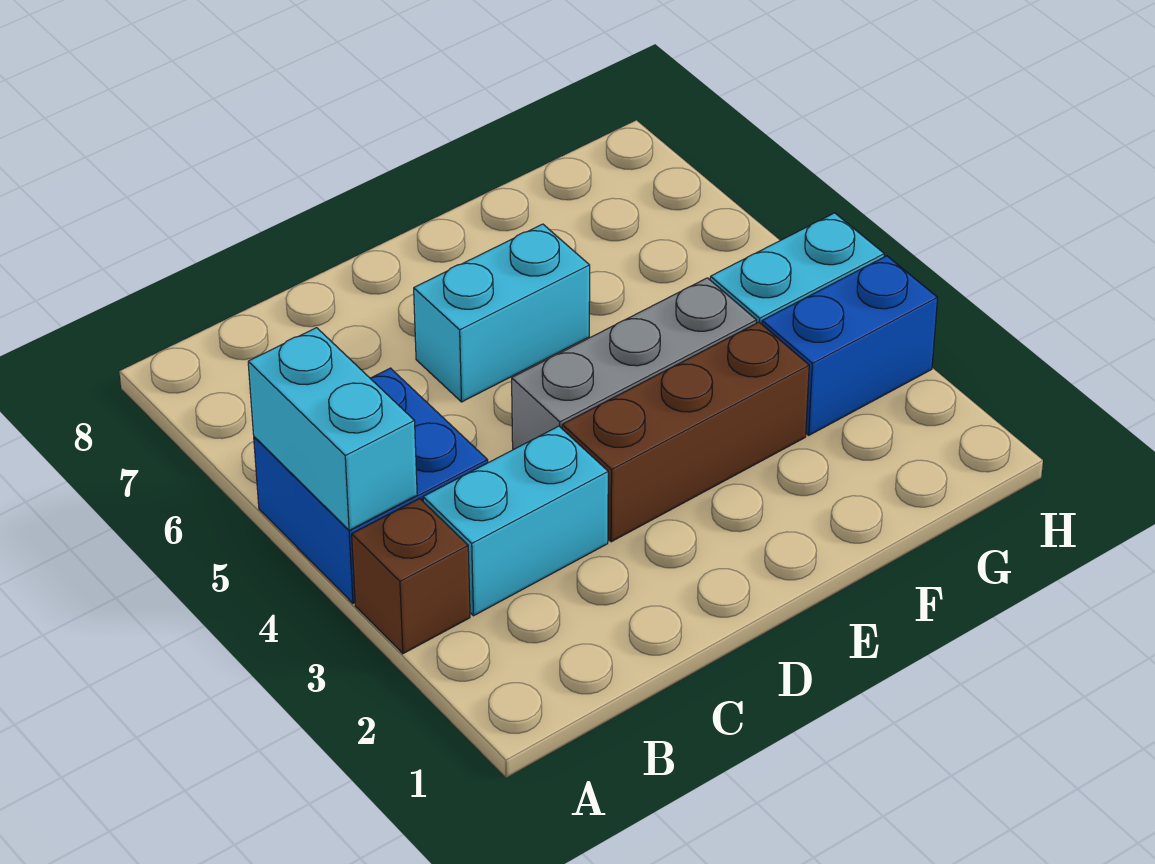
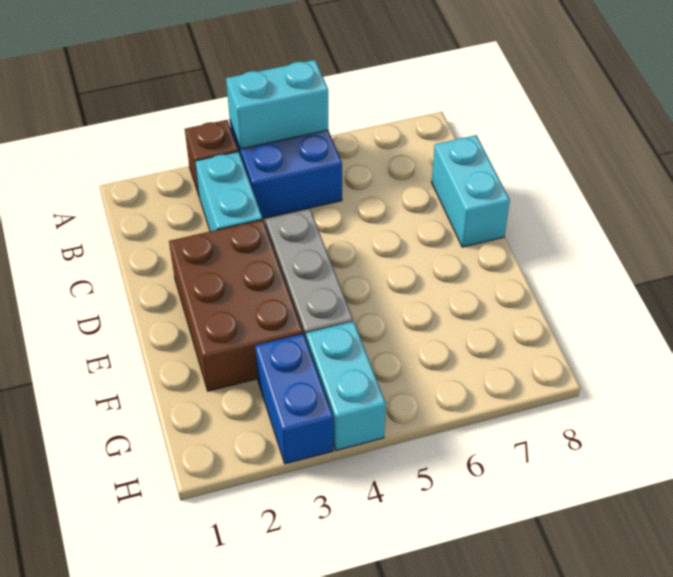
brown 1x3 brick [562,322,809,542] -> brown 2x3 brick [169,220,303,391]
cyan 1x2 brick [414,224,590,402] -> cyan 1x2 brick moved to [432,135,510,247]

